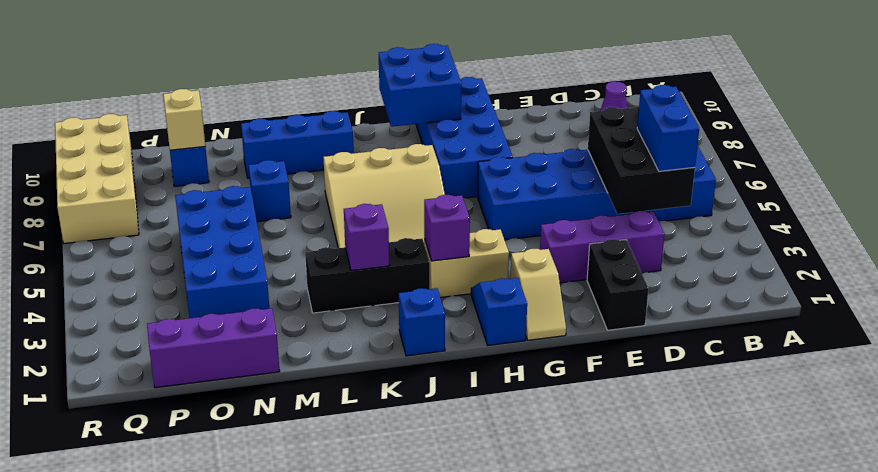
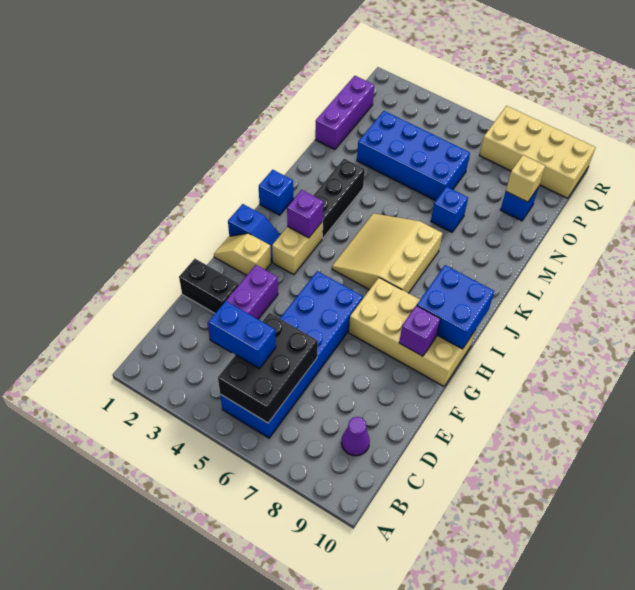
black 2x3 brick [588,107,695,214] -> black 2x3 brick turned to [218,313,318,423]
blue 2x4 brick [416,77,513,198] -> tan 2x4 brick [349,278,475,386]
purple 1x1 brick [344,204,389,271] -> purple 1x1 brick moved to [399,306,440,356]
blue 1x3 brick [241,111,354,178] -> none

